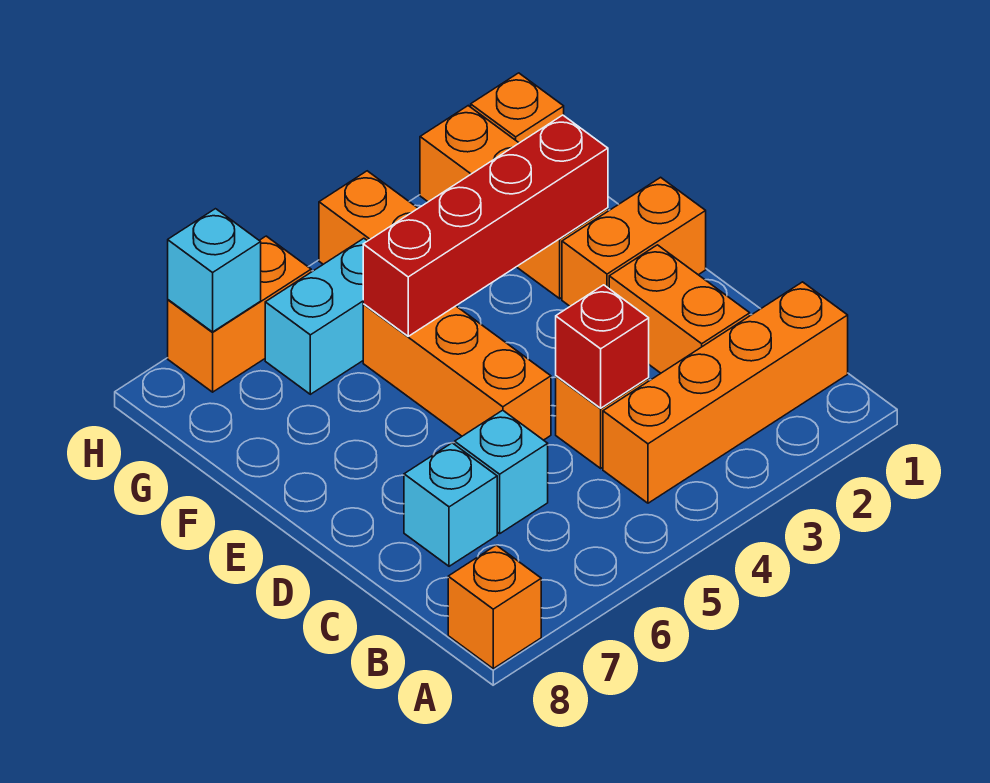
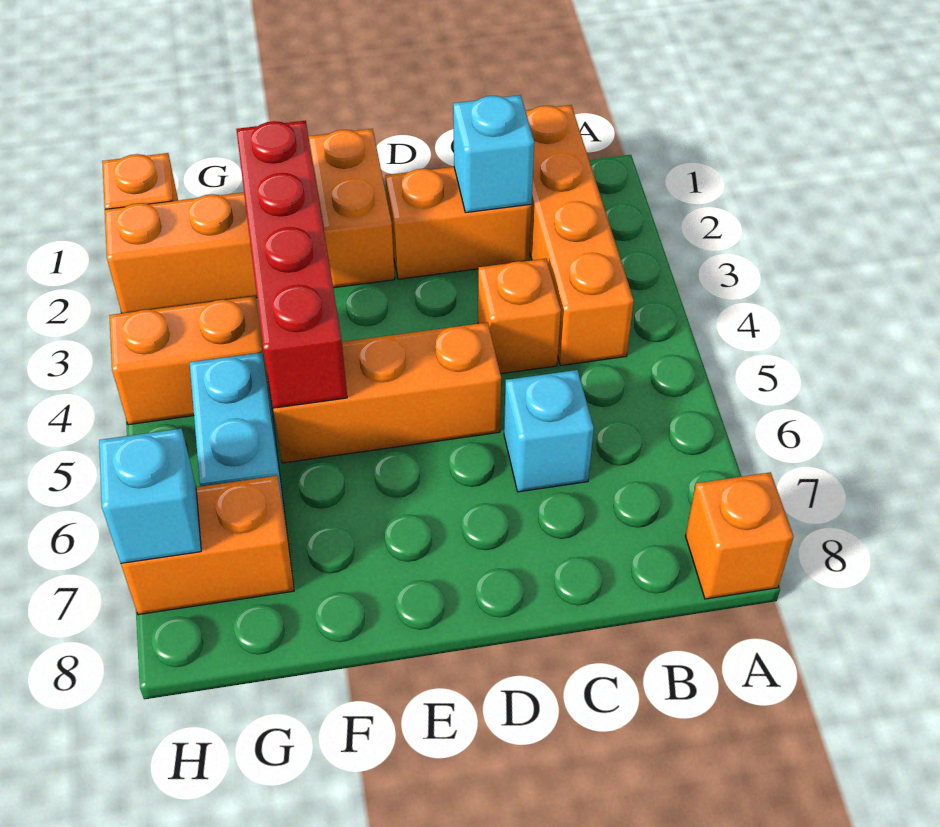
red 1x1 brick [556,285,649,408] -> none
cyan 1x1 brick [404,443,497,566] -> cyan 1x1 brick moved to [453,95,534,213]
orange 1x2 brick [168,236,311,392] -> orange 1x2 brick turned to [121,476,294,615]

